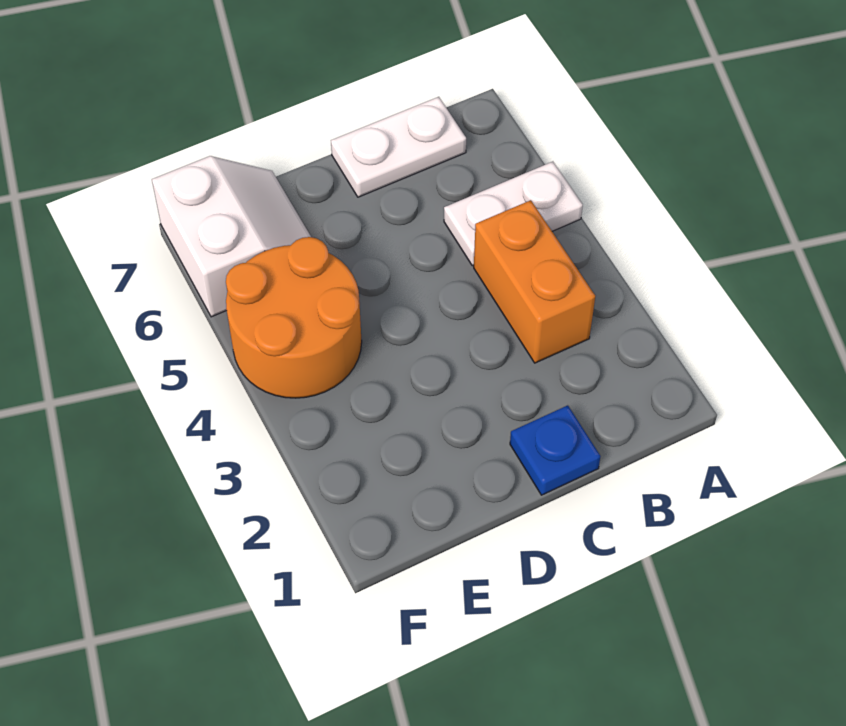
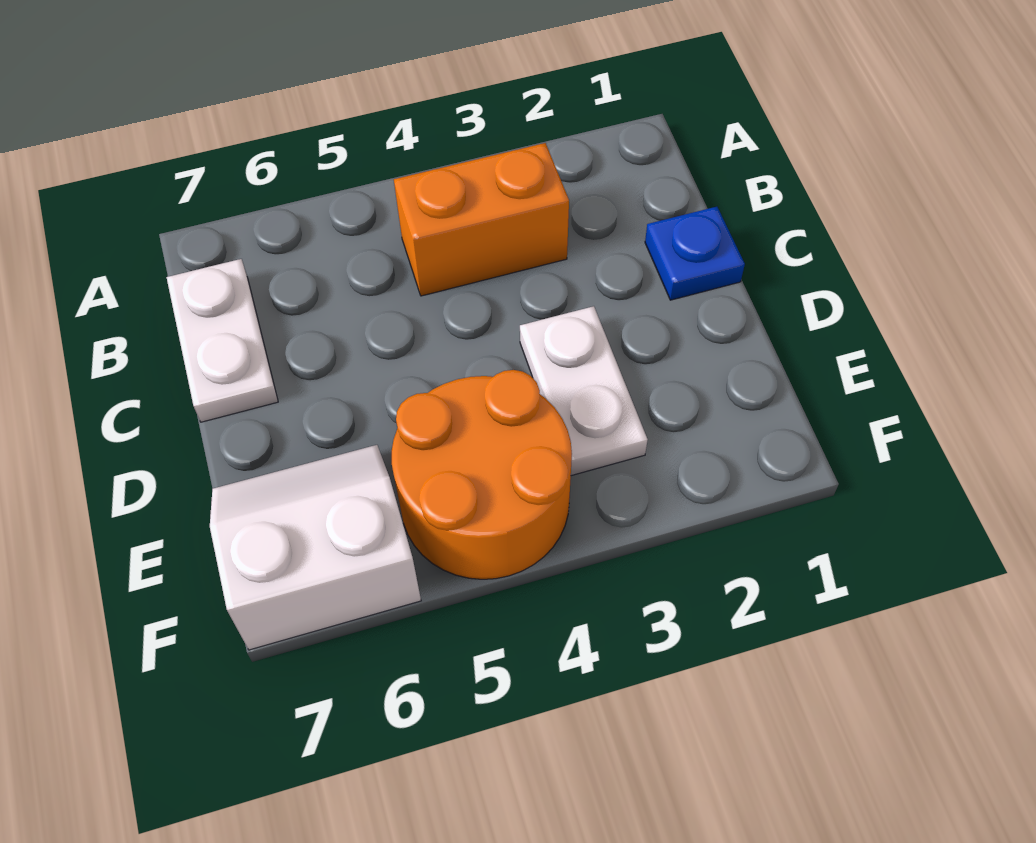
white 1x2 plate [444,162,583,266] -> white 1x2 plate moved to [520,306,648,476]

